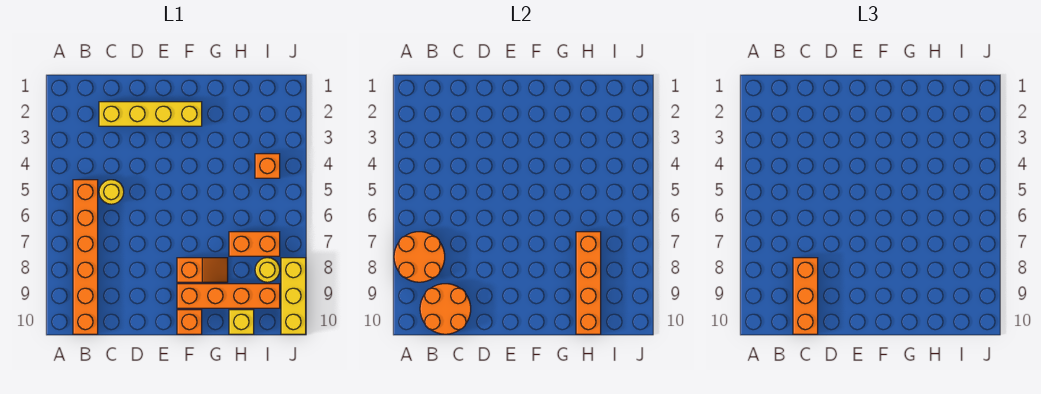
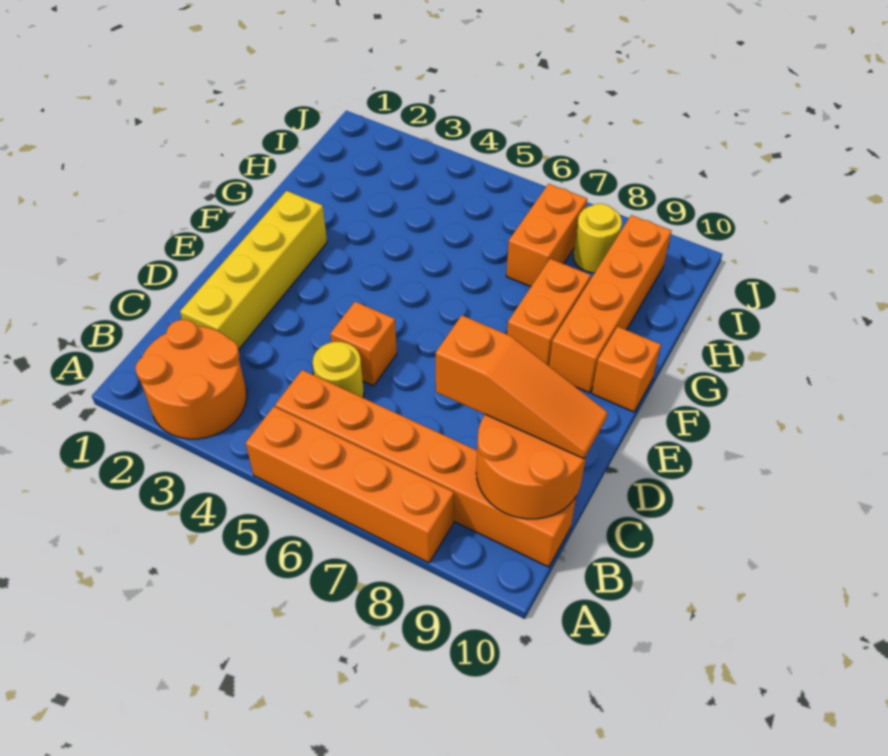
orange 2x2 round brick [394,232,445,282] -> orange 2x2 round brick moved to [135,320,247,439]
orange 1x3 brick [793,258,818,334] -> orange 1x3 slope [436,315,608,459]
orange 1x2 slope [177,258,228,282] -> orange 1x2 brick [507,259,591,366]
orange 1x4 brick [576,232,601,334] -> orange 1x4 brick moved to [246,407,454,563]
yellow 1x1 brick [229,310,254,334] -> none
orange 1x1 brick [255,154,280,178] -> orange 1x1 brick moved to [330,302,397,386]
yellow 1x3 brick [281,258,306,334] -> none

